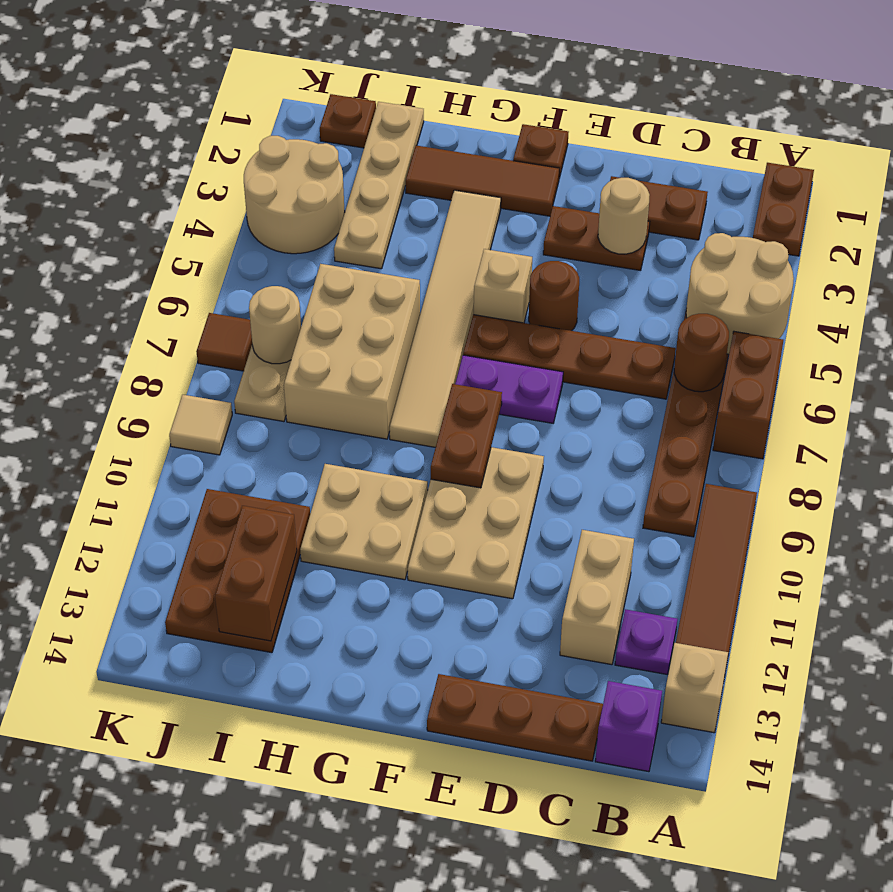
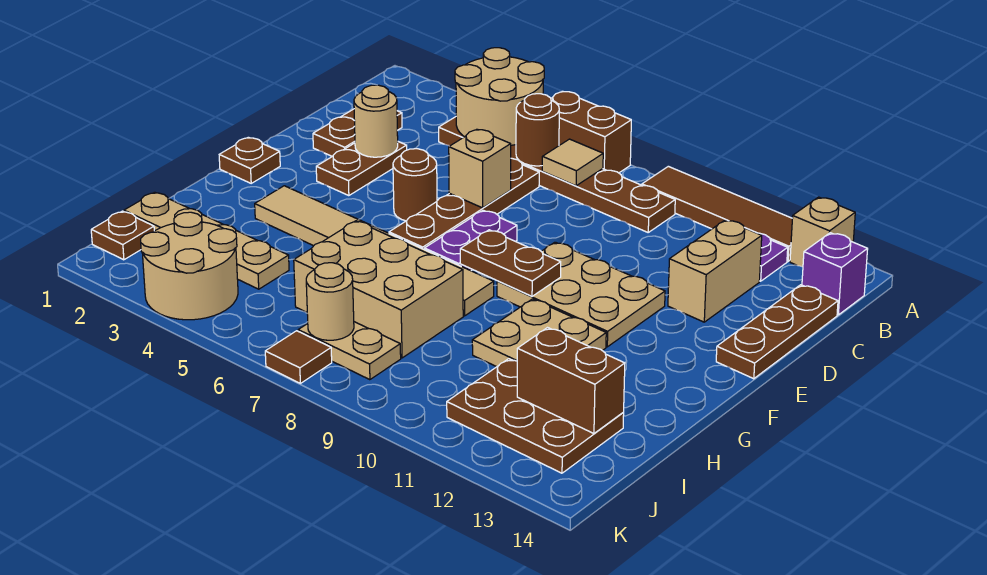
brown 1x2 plate [753,163,814,256] -> none
tan 1x2 brick [560,530,634,665] -> tan 1x2 brick turned to [668,220,762,322]
brown 1x3 tile [406,145,560,216] -> none
tan 1x1 brick [474,249,532,323] -> tan 1x1 brick moved to [449,129,511,208]
tan 1x1 tile [169,395,232,455] -> tan 1x1 tile moved to [542,139,603,186]

